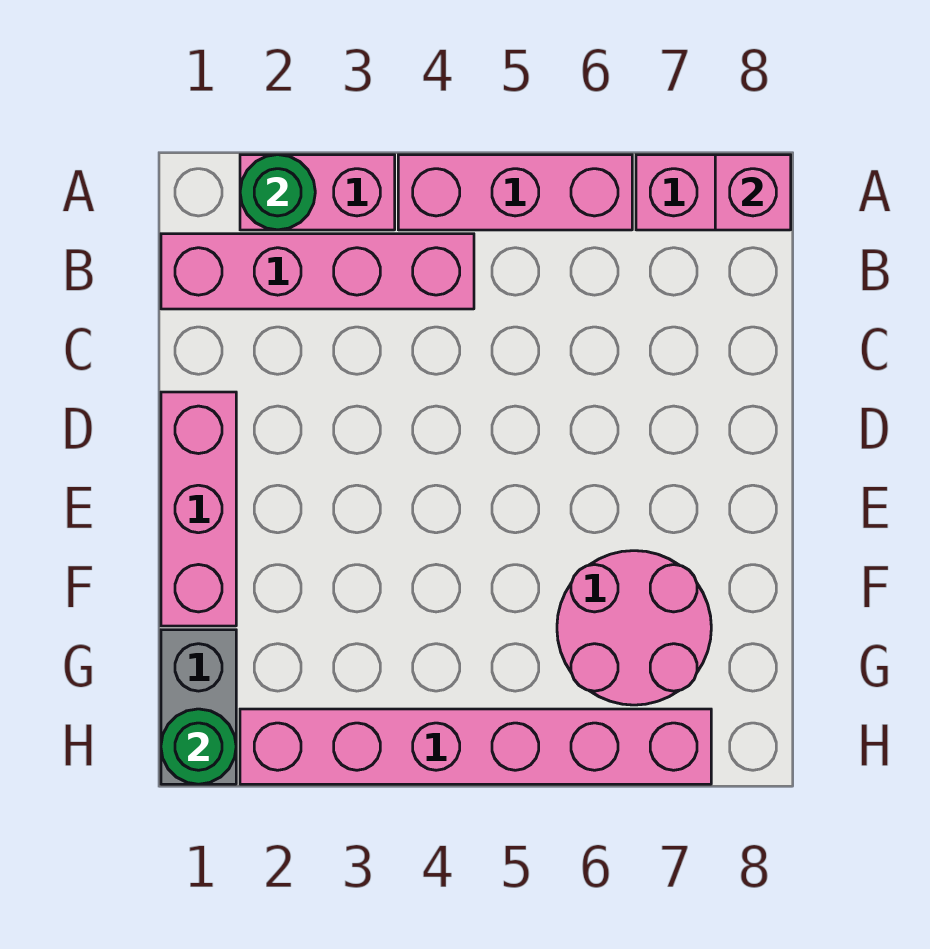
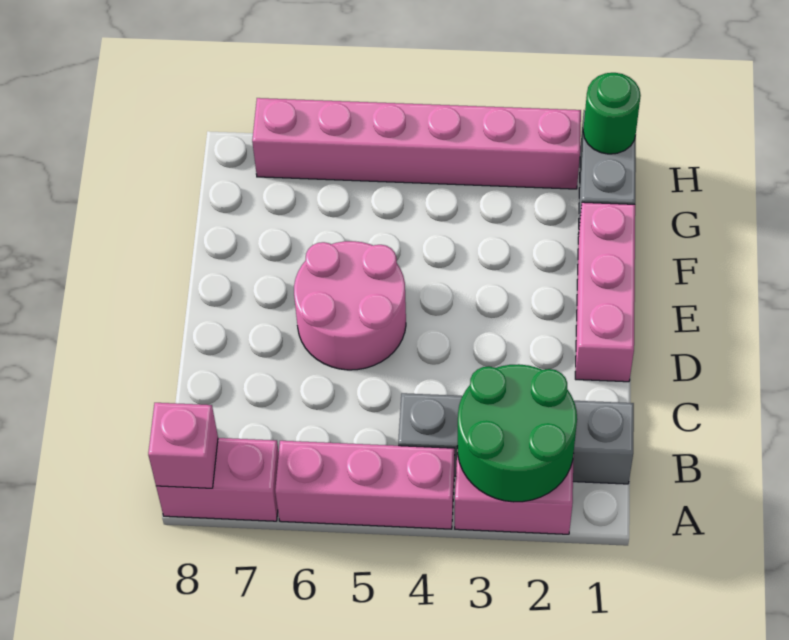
green 1x1 round brick [240,155,315,230] -> green 2x2 round brick [457,364,577,502]
pink 1x4 brick [161,234,474,309] -> grey 1x4 brick [398,393,634,484]
pink 2x2 round brick [557,551,711,705] -> pink 2x2 round brick moved to [294,241,406,370]

